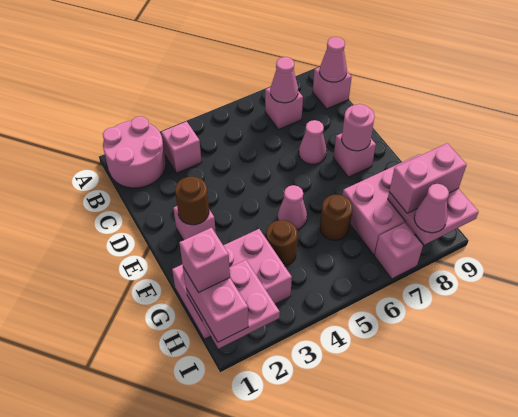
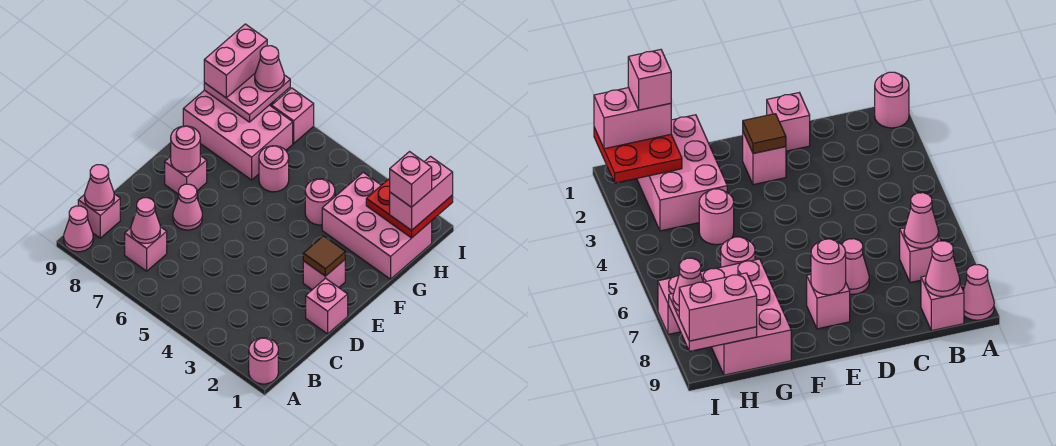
pink 2x2 round brick [103,116,166,188] -> pink 1x1 round brick [249,338,278,384]
pink 1x1 brick [161,121,202,173] -> pink 1x1 brick moved to [306,278,348,334]
brown 1x1 round brick [175,177,209,225] -> brown 1x1 tile [303,236,345,276]
pink 1x1 cone [278,185,307,230] -> pink 1x1 cone moved to [64,206,93,252]
brown 1x1 round brick [266,220,297,266] -> pink 1x1 round brick [305,179,335,225]
brown 1x1 round brick [320,195,353,240] -> pink 1x1 round brick [259,146,289,192]
pink 2x2 plate [186,260,280,349] -> red 2x2 plate [366,178,453,238]
pink 1x2 brick [389,143,467,213] -> pink 1x2 brick turned to [204,24,267,98]

